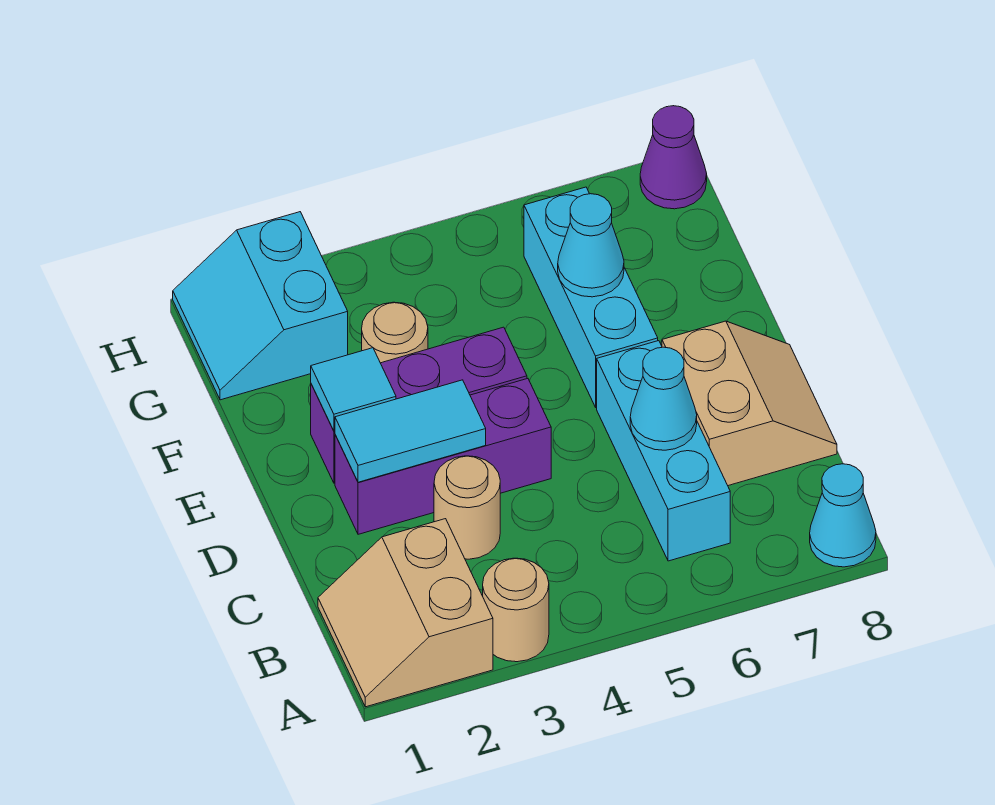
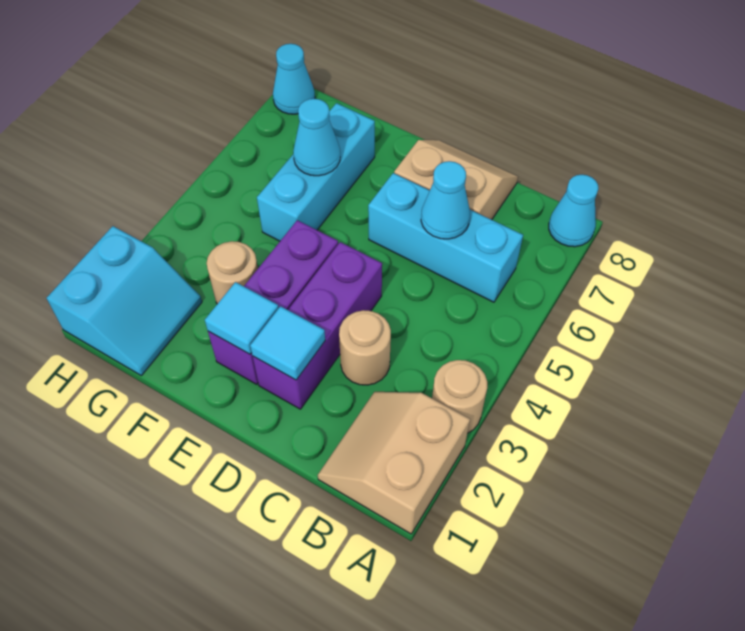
tan 2x2 slope [318,519,493,707] -> tan 2x2 slope turned to [318,392,470,534]
cyan 1x2 tile [335,380,486,482] -> cyan 1x1 tile [250,306,325,380]
cyan 1x3 brick [524,187,658,407] -> cyan 1x3 brick turned to [257,103,375,241]
cyan 2x2 slope [173,212,348,400] -> cyan 2x2 slope turned to [47,226,202,375]
purple 1x1 cone [640,106,707,209] -> cyan 1x1 cone [273,44,315,114]

